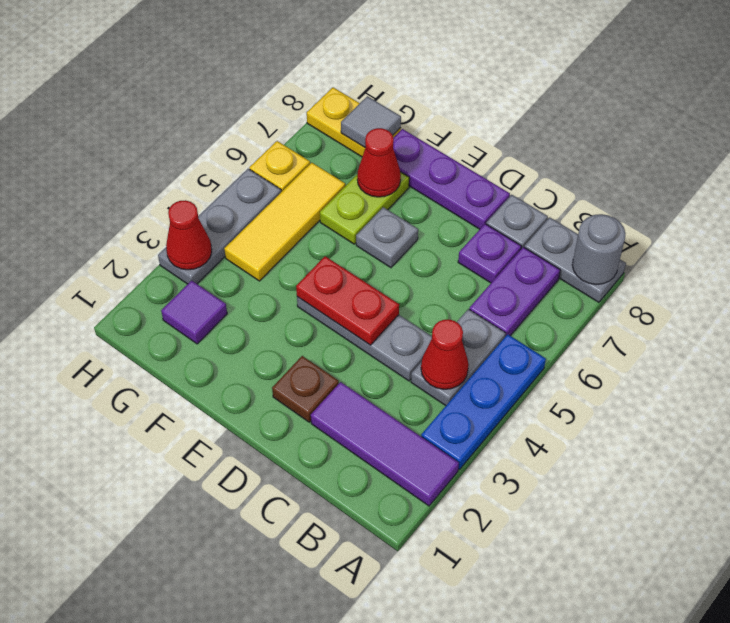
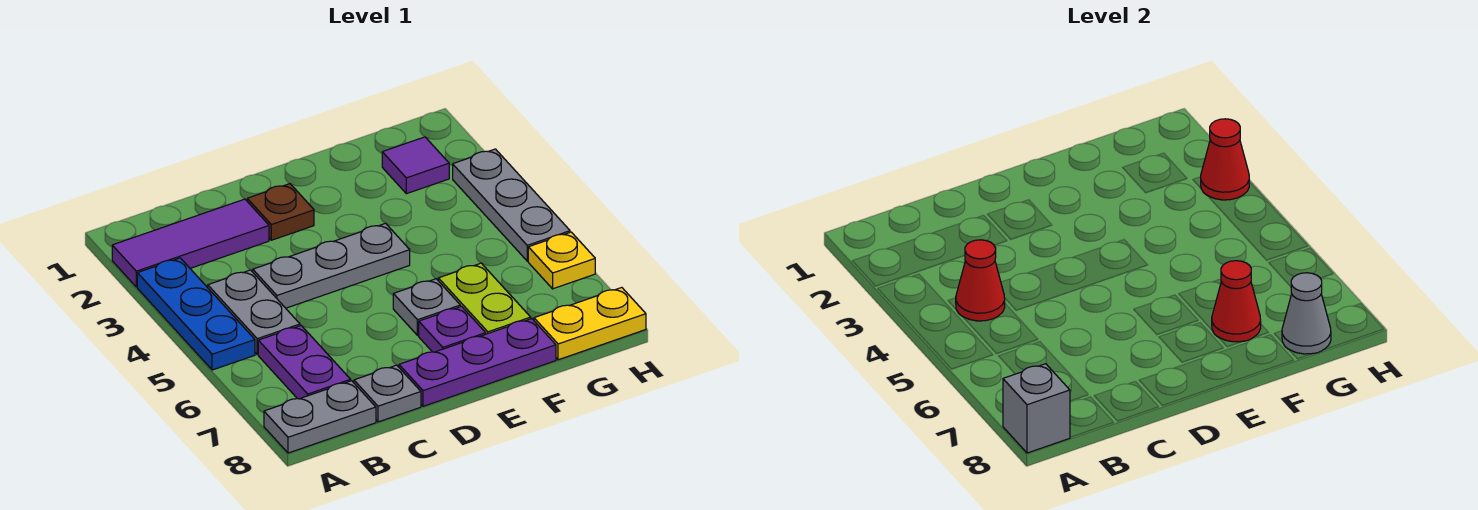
grey 1x1 round brick [572,214,626,284] -> grey 1x1 brick [1003,364,1070,453]
purple 1x1 plate [458,224,521,283] -> purple 1x1 plate moved to [419,306,486,352]
red 1x2 plate [296,256,399,345] -> none
yellow 1x3 tile [224,163,345,281] -> none
grey 1x1 tile [341,96,401,148] -> grey 1x1 cone [1282,273,1331,354]

